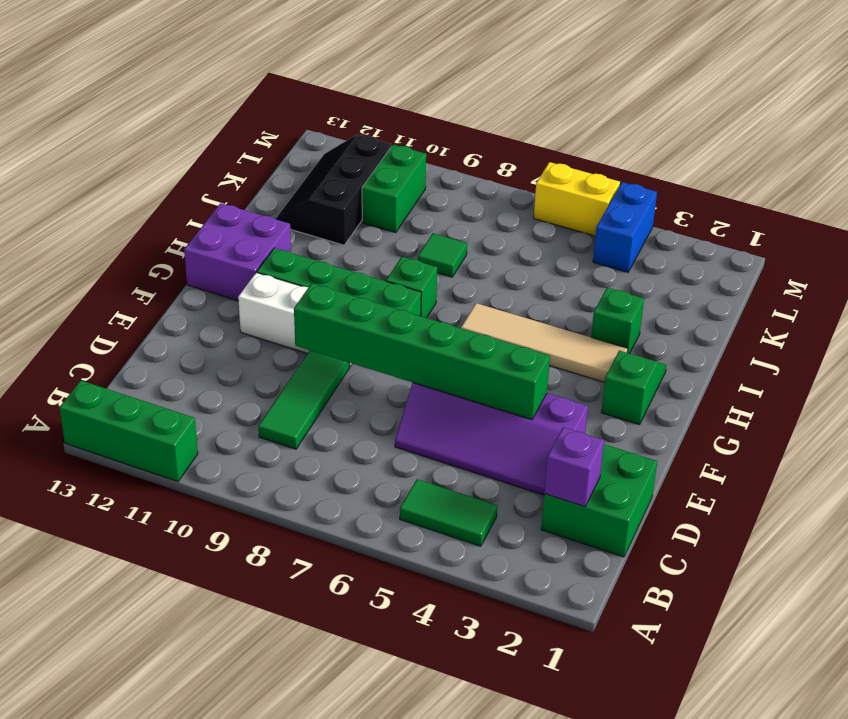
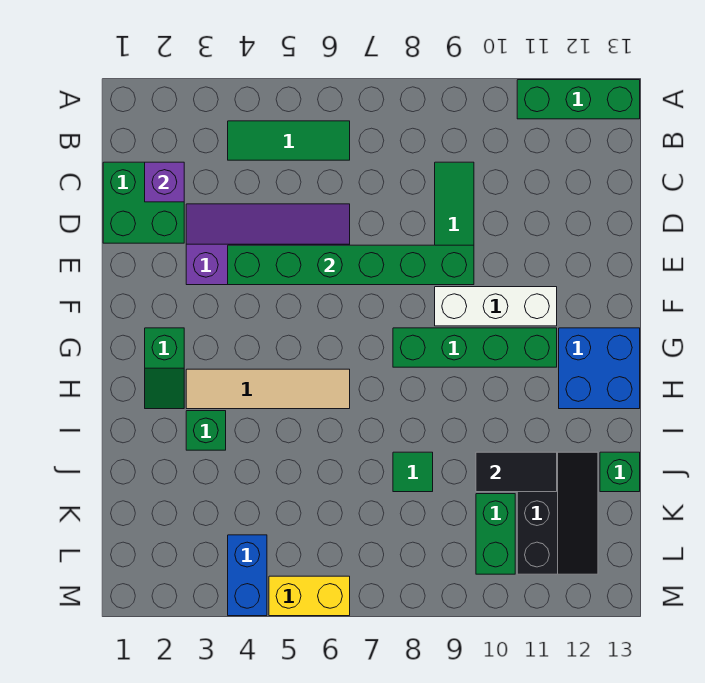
green 1x2 tile [400,479,497,546] -> green 1x3 tile [228,121,350,160]
purple 2x2 brick [184,203,291,301] -> blue 2x2 brick [559,328,640,409]
green 1x1 brick [386,257,437,318] -> green 1x1 brick moved to [600,452,640,492]
none -> black 1x2 tile [476,452,557,492]

